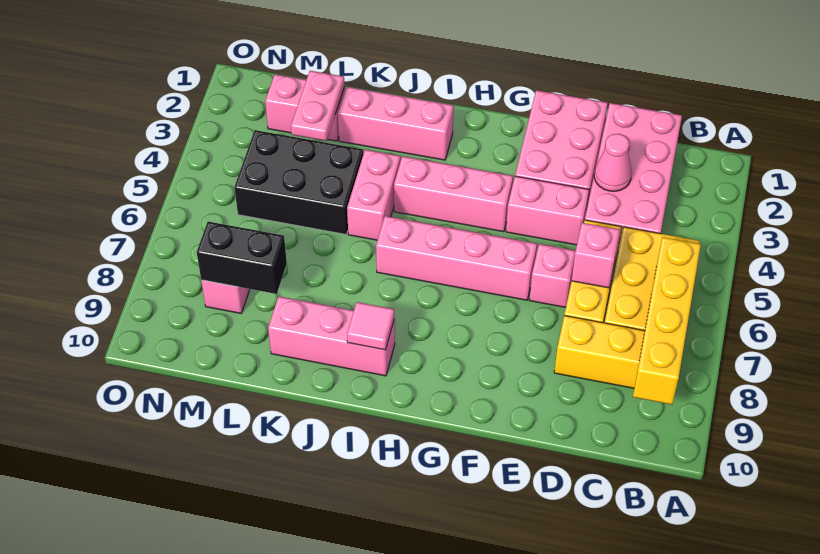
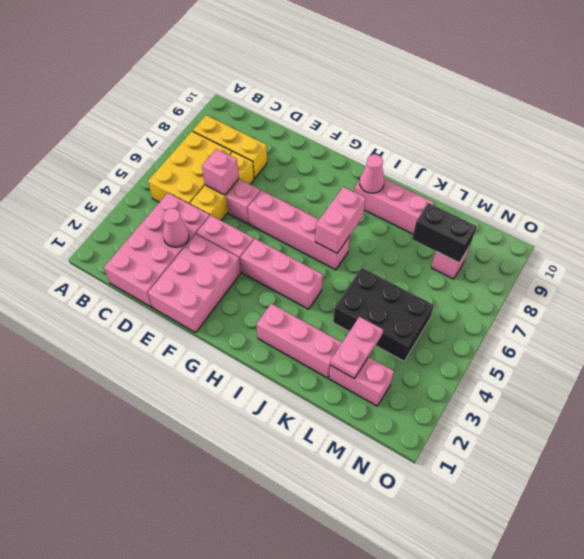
yellow 1x4 brick [633,237,701,405] -> none
pink 1x1 tile [347,302,394,350] -> pink 1x1 cone [360,154,384,193]
pink 1x2 brick [347,150,400,240] -> pink 1x2 brick moved to [315,187,366,253]

